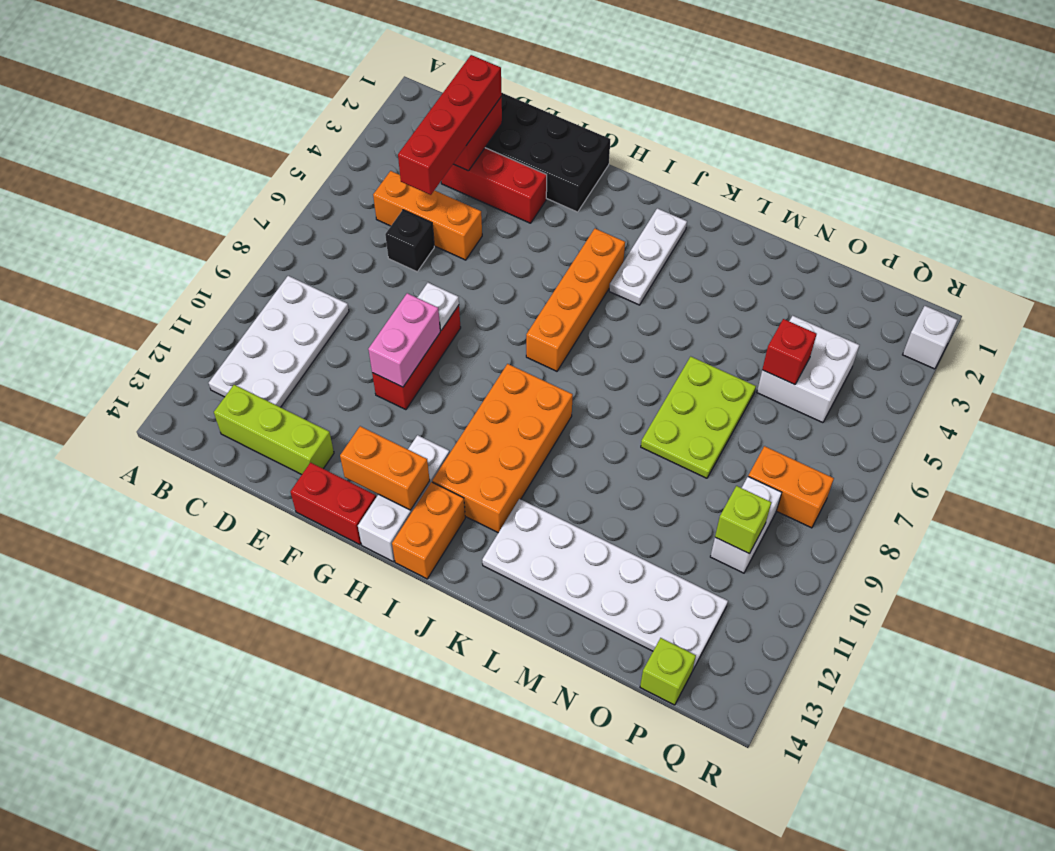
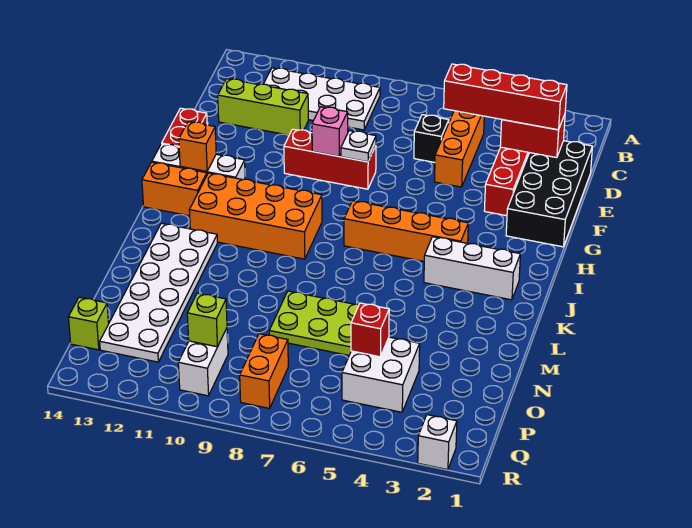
lime 1x3 brick [214,385,334,475] -> lime 1x3 brick turned to [218,79,308,135]
pink 1x2 brick [368,293,440,387] -> pink 1x1 brick [312,107,348,156]
orange 1x2 brick [340,426,430,510] -> orange 1x1 brick [179,122,216,171]
white 1x3 plate [609,208,687,305] -> white 1x3 brick [424,237,520,300]
white 1x2 brick [710,477,782,573] -> white 1x2 brick turned to [178,328,228,396]

